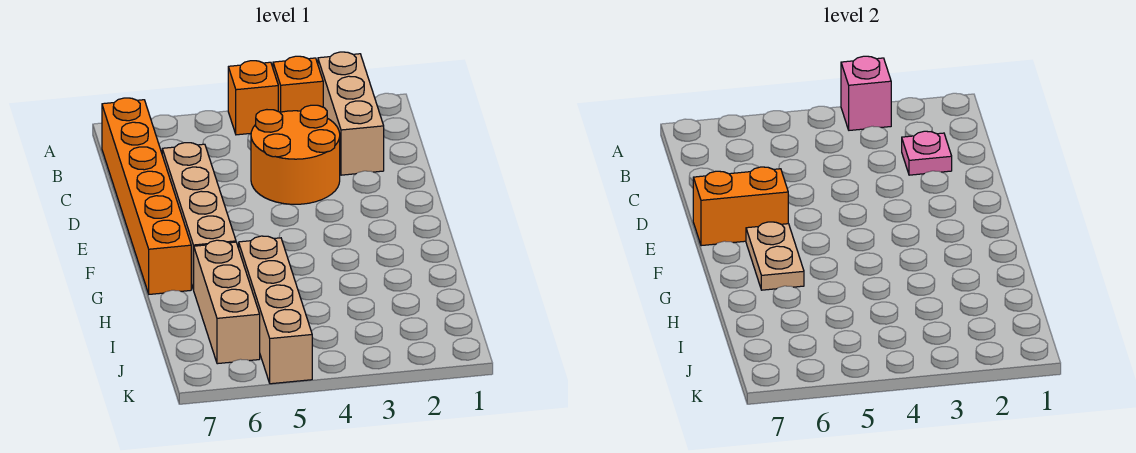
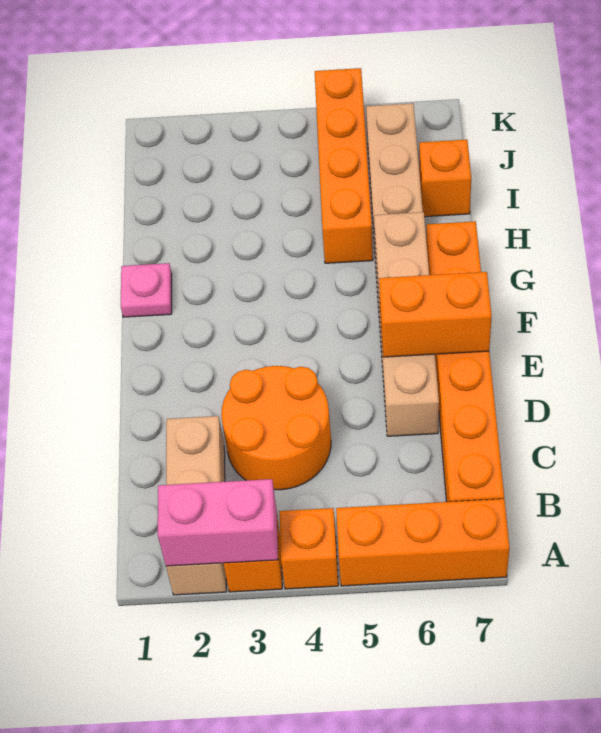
pink 1x1 brick [841,56,891,130] -> pink 1x2 brick [158,479,278,566]
none -> orange 1x3 brick [336,499,510,586]
pink 1x1 plate [902,131,952,175] -> pink 1x1 plate moved to [121,263,172,317]
tan 1x4 brick [239,236,312,384] -> orange 1x4 brick [315,68,373,263]
none -> orange 1x1 brick [419,140,471,217]

